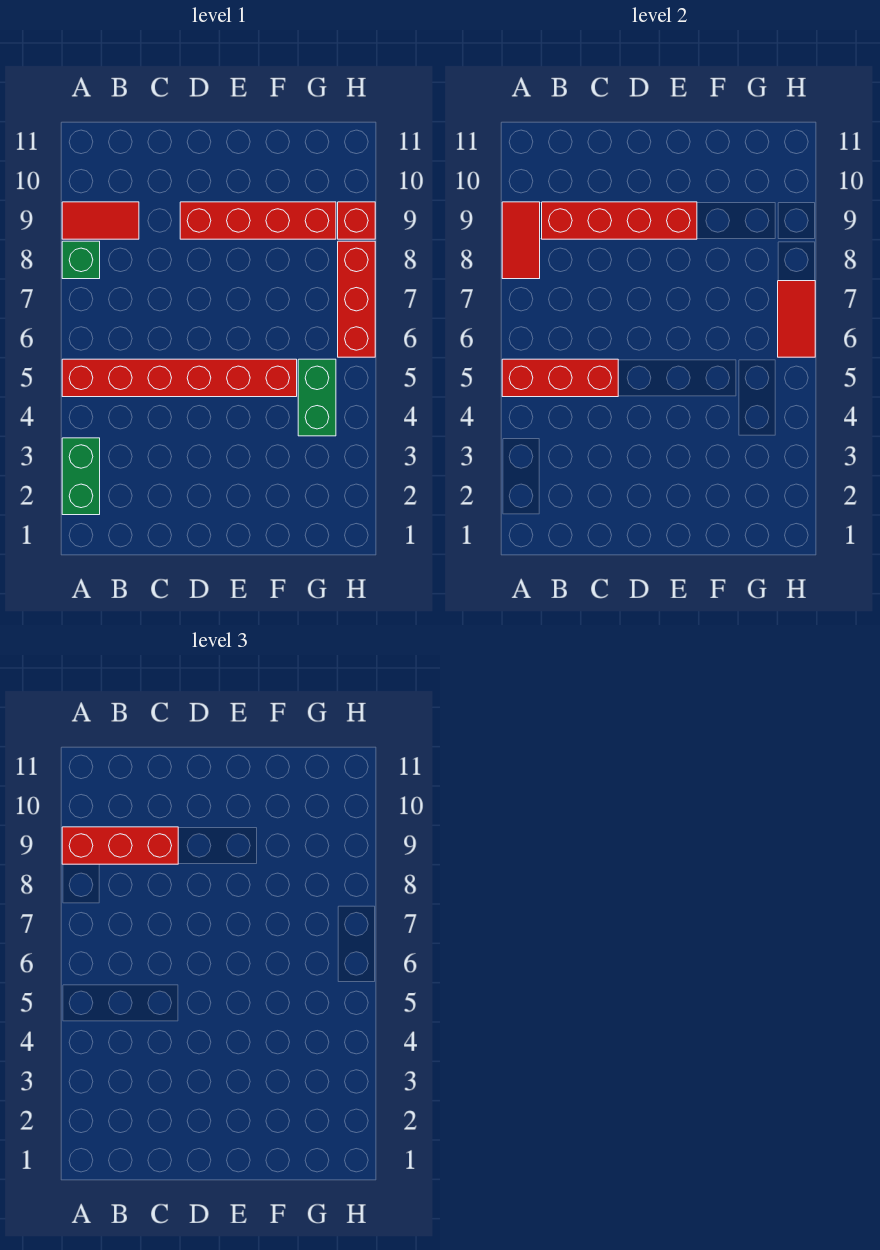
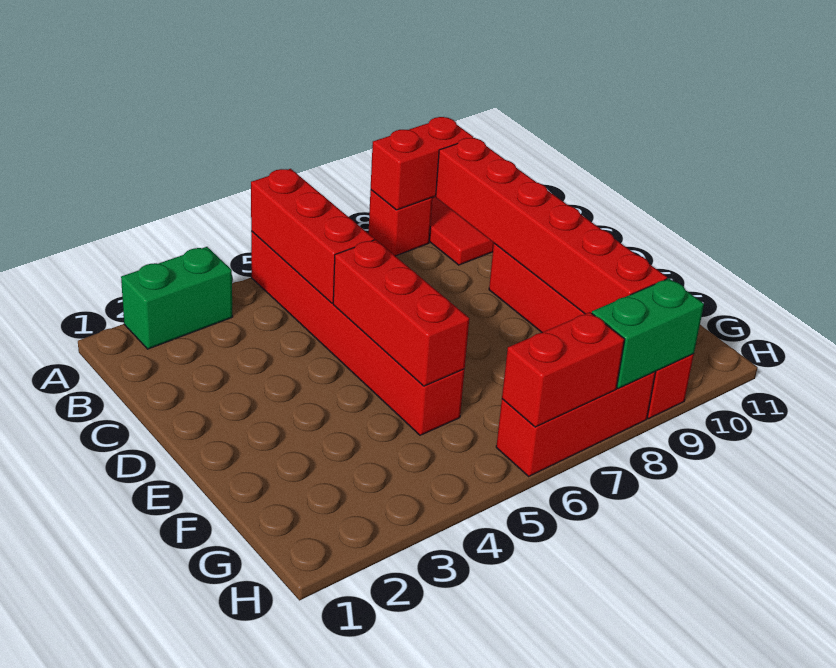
green 1x1 brick [62,241,100,279] -> red 1x1 brick [368,190,432,256]
red 1x2 tile [502,202,540,279] -> red 1x2 brick [371,117,473,210]
red 1x3 brick [62,827,178,864] -> red 1x3 brick moved to [333,240,469,386]
red 1x4 brick [542,202,697,239] -> red 1x6 brick [436,138,667,314]
green 1x2 brick [298,359,336,436] -> green 1x2 brick moved to [592,278,704,389]
red 1x2 tile [778,281,815,357] -> red 1x2 brick [502,312,625,427]

